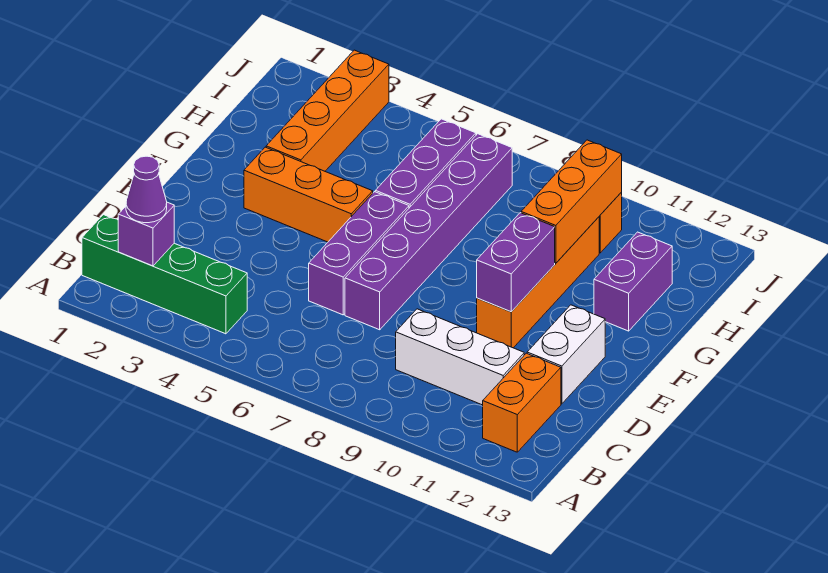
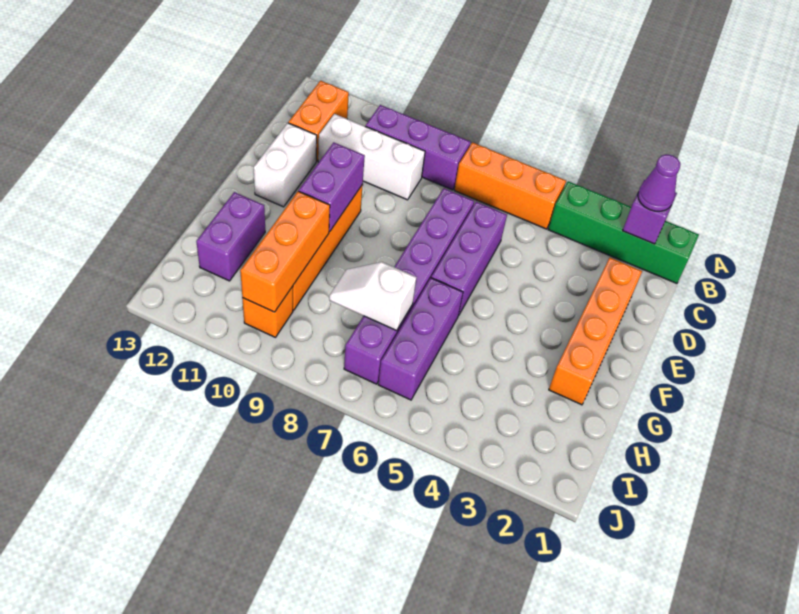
none -> purple 1x3 brick [365,105,471,190]
orange 1x3 brick [244,147,373,242] -> orange 1x3 brick moved to [454,142,566,229]
orange 1x4 brick [266,50,389,171] -> orange 1x4 brick moved to [549,258,642,405]
none -> white 1x2 slope [329,262,417,331]

